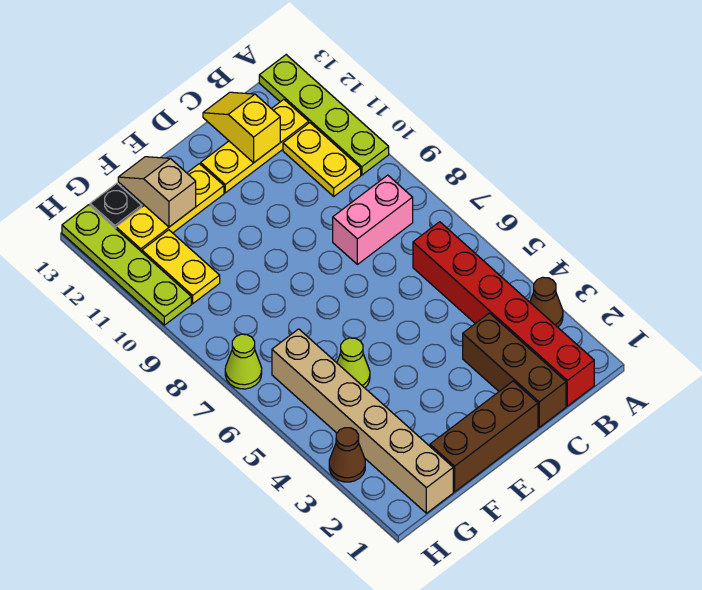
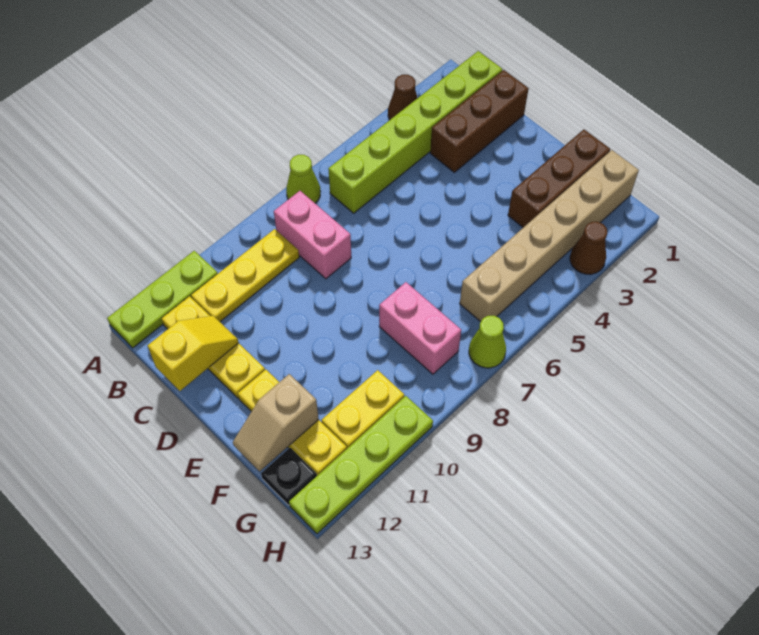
lime 1x4 plate [259,55,389,175] -> lime 1x3 plate [107,251,218,348]
red 1x6 brick [413,222,594,406] -> lime 1x6 brick [328,51,502,213]
yellow 1x2 plate [283,123,361,196] -> yellow 1x3 plate [191,229,299,322]
yellow 1x2 slope [203,92,280,163] -> yellow 1x2 slope turned to [147,316,239,391]
brown 1x3 brick [430,381,538,492] -> brown 1x3 brick turned to [508,130,610,227]
lime 1x1 cone [337,338,370,388] -> lime 1x1 cone moved to [286,155,321,203]
none -> pink 1x2 brick [379,282,461,374]

